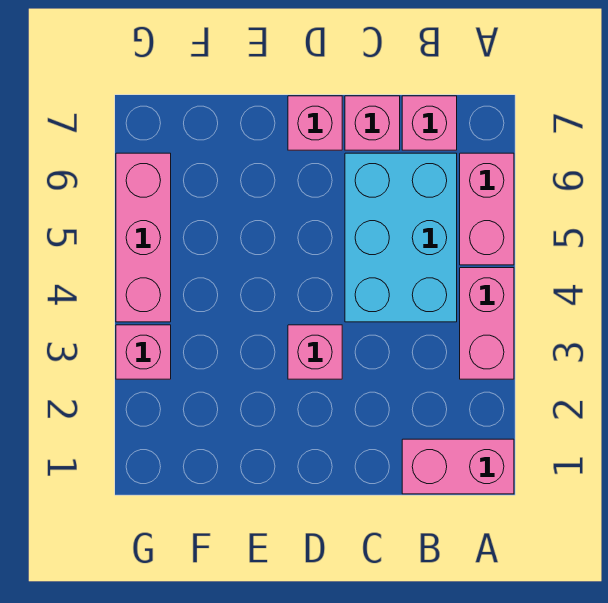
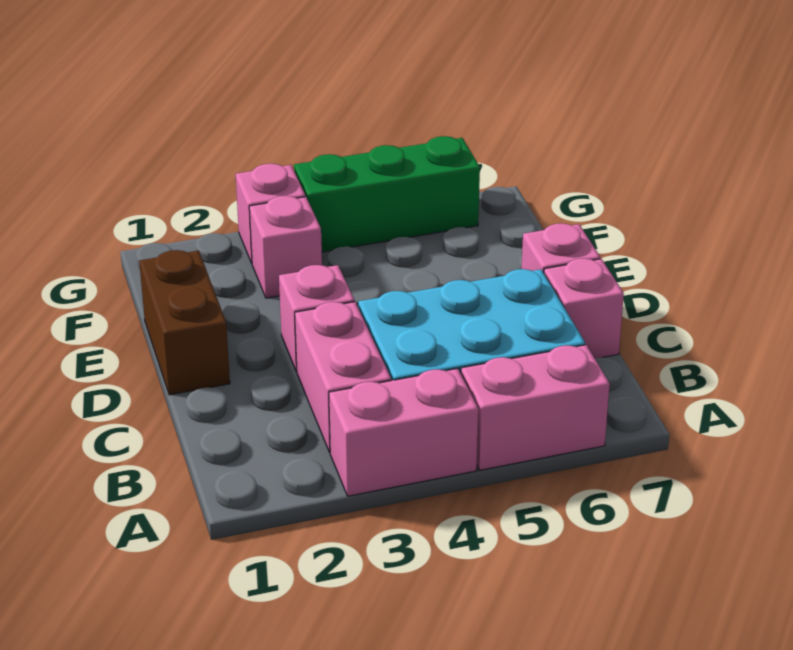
pink 1x2 brick [402,439,514,494] -> pink 1x2 brick moved to [295,302,391,452]
pink 1x1 brick [402,96,457,150] -> pink 1x1 brick moved to [249,196,322,298]
none -> brown 1x2 brick [139,250,230,395]
pink 1x3 brick [116,153,171,322] -> green 1x3 brick [294,136,480,252]

